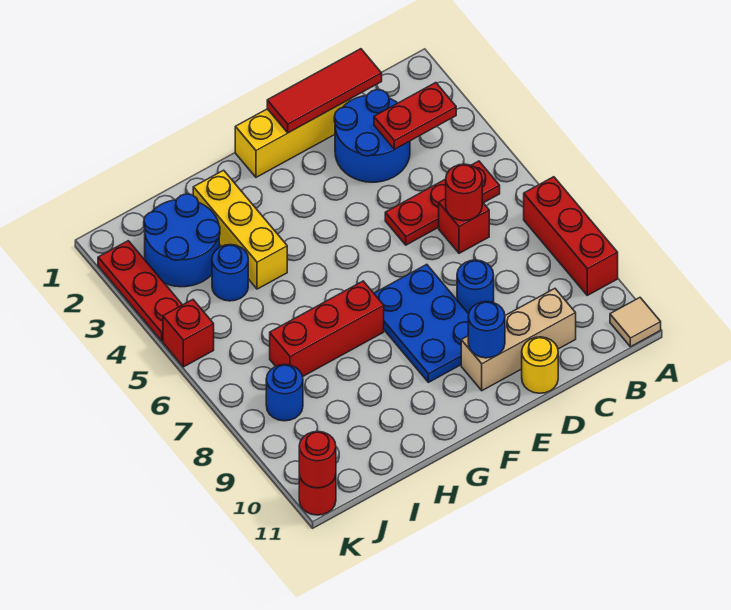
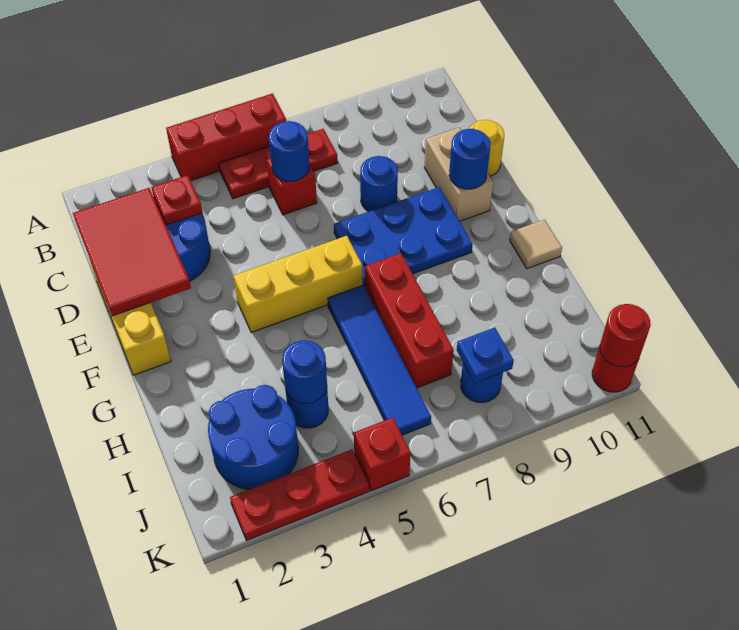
red 1x3 brick [524,177,618,295] -> red 1x3 brick moved to [166,93,286,181]
tan 1x1 tile [610,298,661,347] -> tan 1x1 tile moved to [510,220,562,269]
red 1x2 plate [374,83,456,149] -> red 1x1 plate [151,175,202,225]
red 1x3 plate [385,161,500,245] -> red 1x3 plate turned to [219,129,338,199]
red 1x3 tile [267,49,382,133] -> red 2x3 tile [73,188,191,316]
red 1x1 round brick [446,164,482,221] -> blue 1x1 round brick [269,121,309,182]
tan 1x3 brick [461,289,576,391] -> tan 1x2 brick [424,127,493,221]
none -> blue 1x4 tile [328,285,431,435]
yellow 1x3 brick [193,170,287,289] -> yellow 1x3 brick moved to [233,236,363,333]
none -> blue 1x1 round brick [282,340,327,404]
none -> blue 1x1 plate [457,328,514,383]

